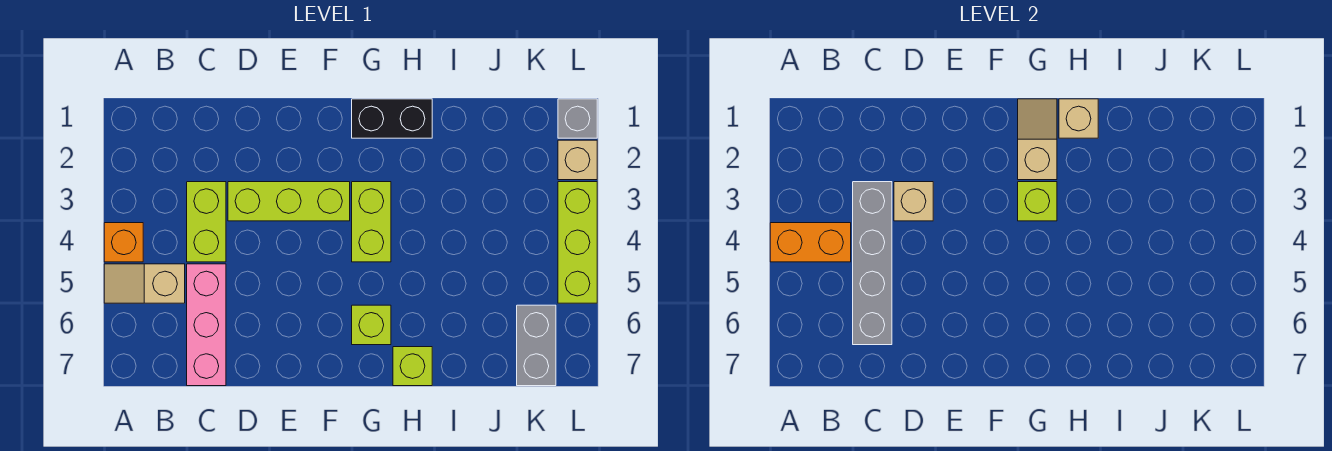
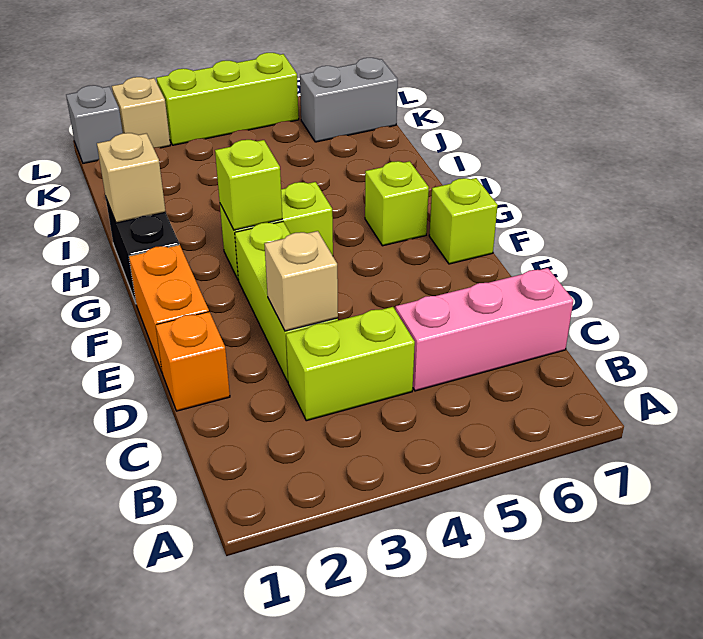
orange 1x1 brick [104,223,143,262] -> orange 1x1 brick moved to [156,312,230,411]
orange 1x2 brick [770,223,851,262] -> orange 1x2 brick moved to [129,245,209,371]
tan 1x2 slope [104,264,185,303] -> none
grey 1x4 brick [853,182,892,345] -> none
tan 1x2 slope [1018,99,1057,180] -> none
lime 1x1 brick [393,347,432,386] -> lime 1x1 brick moved to [429,178,498,264]

